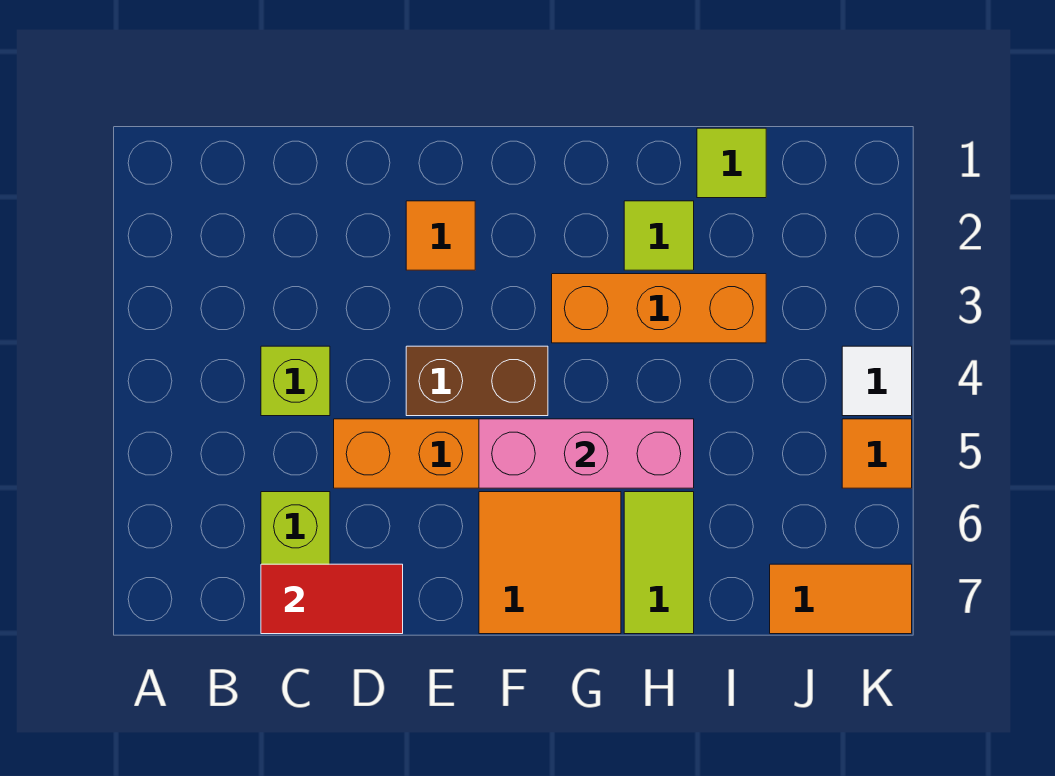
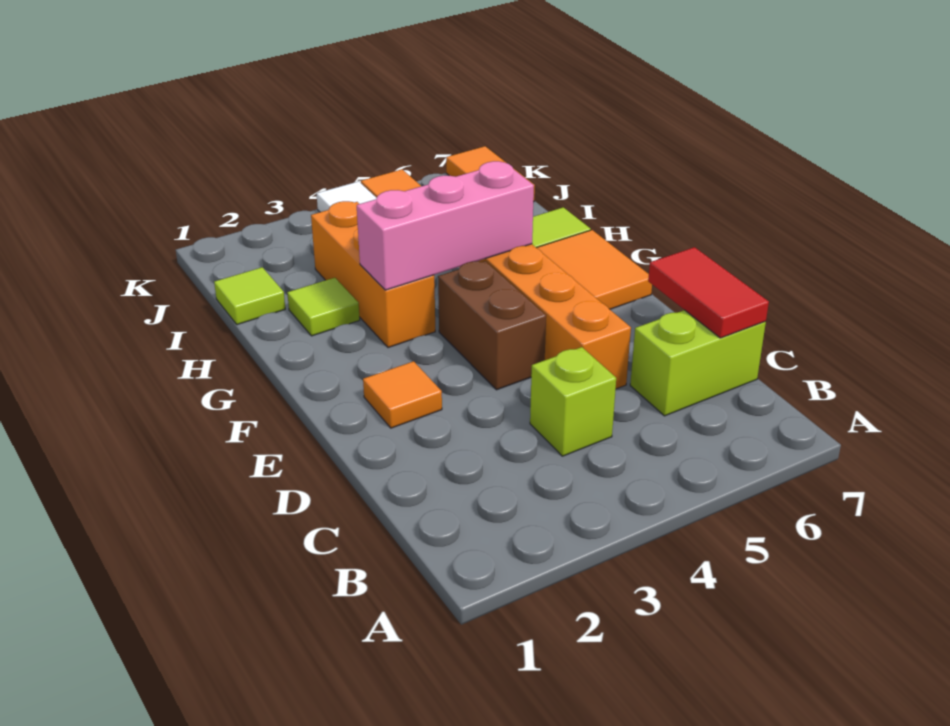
pink 1x3 brick [479,419,694,488] -> pink 1x3 brick turned to [357,161,534,290]

